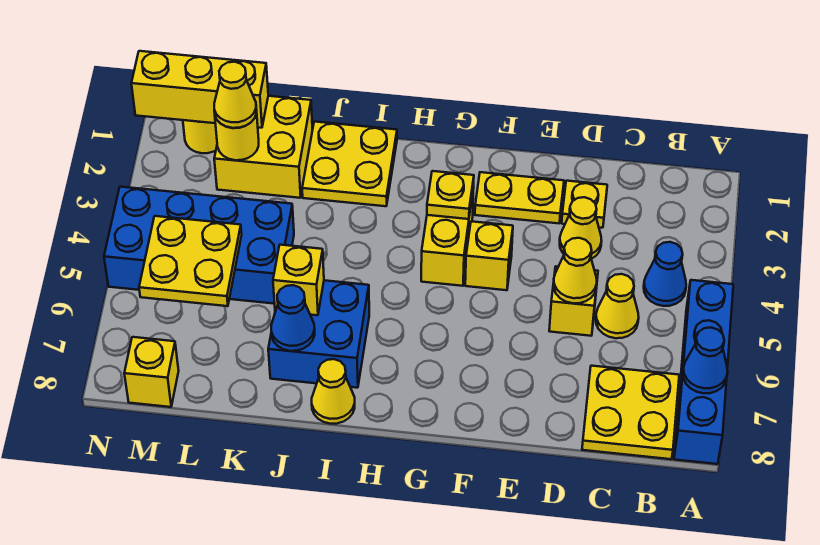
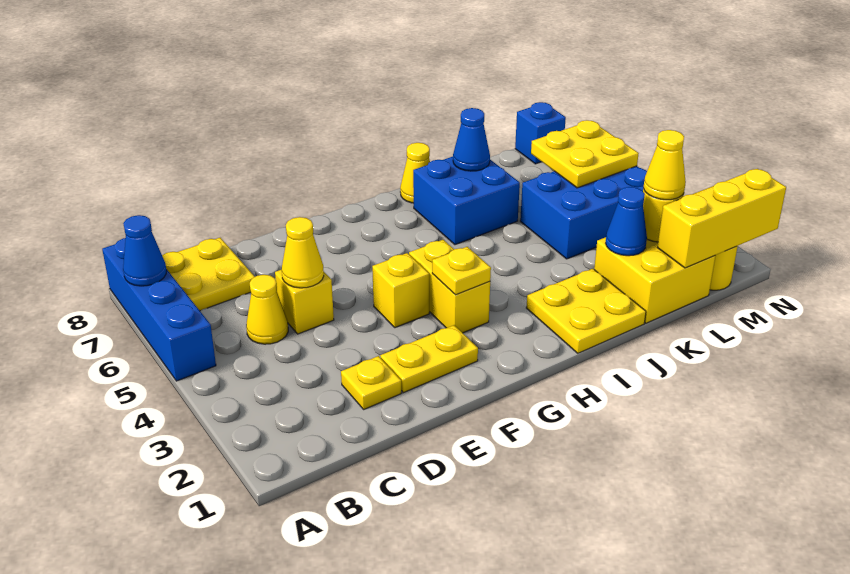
blue 1x1 cone [644,242,686,306] -> blue 1x1 cone moved to [606,187,647,256]
yellow 1x1 cone [560,197,602,259] -> none
yellow 1x1 brick [273,245,324,315] -> none
blue 2x4 brick [104,187,294,304] -> blue 2x3 brick [520,166,647,259]
yellow 1x1 brick [124,337,179,407] -> blue 1x1 brick [515,102,566,164]

